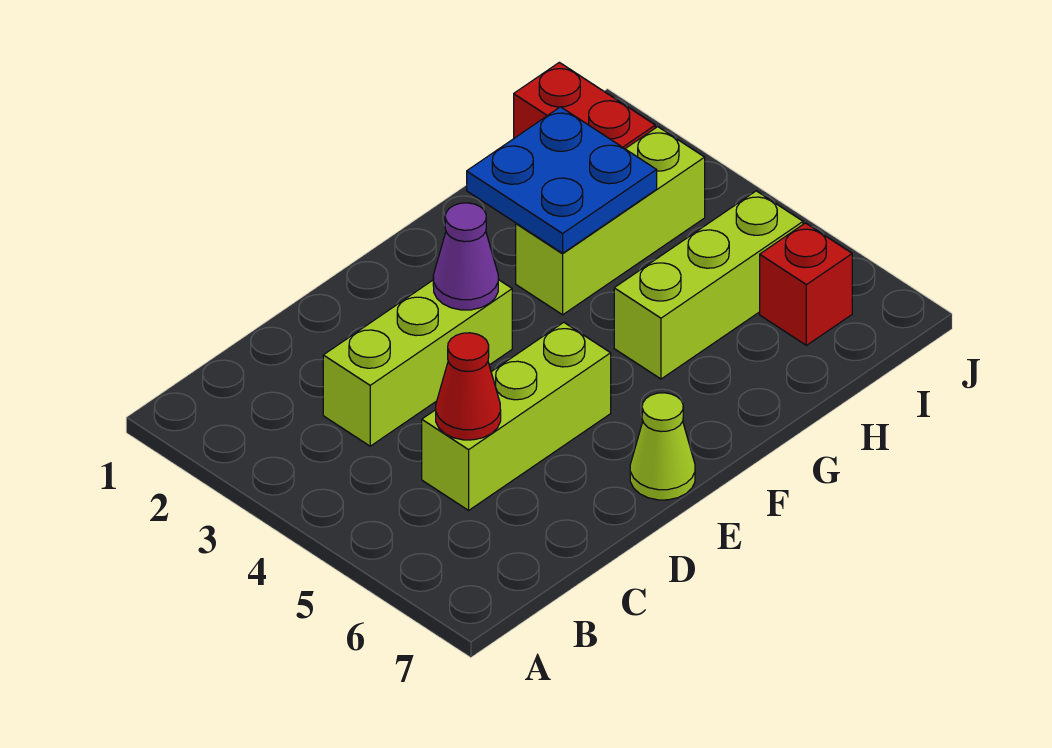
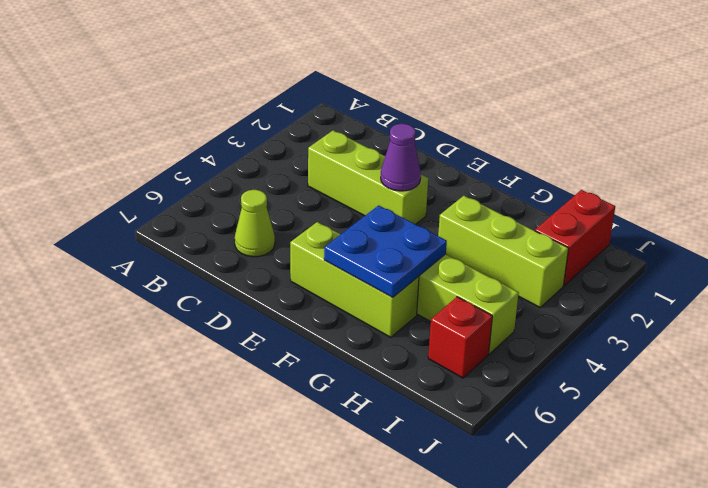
lime 1x3 brick [422,322,611,510] -> lime 1x3 brick moved to [290,222,419,337]
red 1x1 cone [436,333,501,440] -> none
lime 1x1 cone [630,393,695,500] -> lime 1x1 cone moved to [235,190,275,257]
blue 2x2 plate [467,107,657,253] -> blue 2x2 plate moved to [324,205,447,297]

